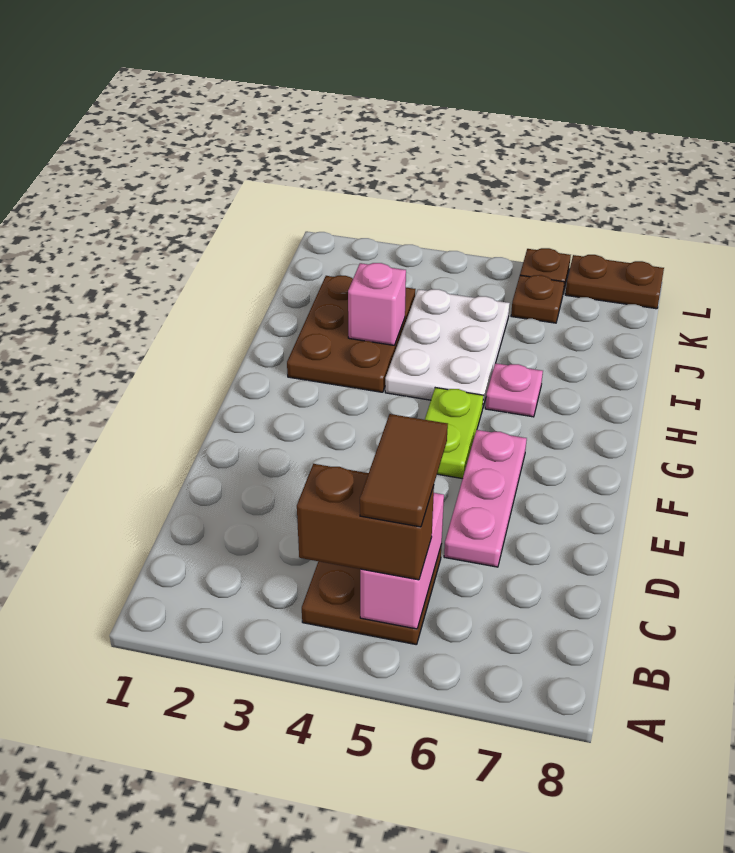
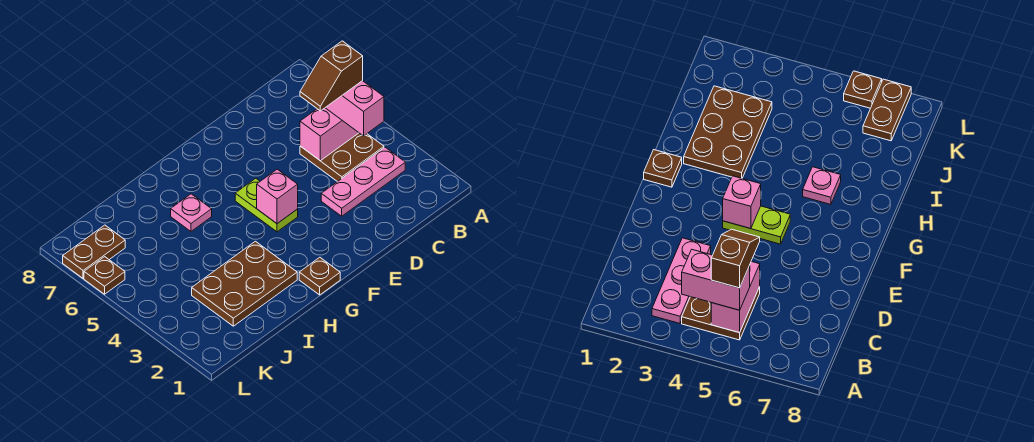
brown 1x2 brick [297,464,434,580] -> pink 1x2 brick [325,81,384,136]
brown 1x2 tile [360,414,448,527] -> brown 1x2 slope [300,41,363,111]
pink 1x3 plate [444,430,527,567] -> pink 1x3 plate moved to [321,147,405,216]
lime 1x2 plate [425,388,483,479] -> lime 1x2 plate turned to [235,178,298,232]
white 2x3 plate [385,289,510,406] -> none
pink 1x1 brick [348,263,406,345] -> pink 1x1 brick moved to [257,169,298,224]
brown 1x1 plate [511,275,564,323] -> brown 1x1 plate moved to [299,257,340,295]
brown 1x2 plate [565,255,664,309] -> brown 1x2 plate turned to [63,225,125,278]

